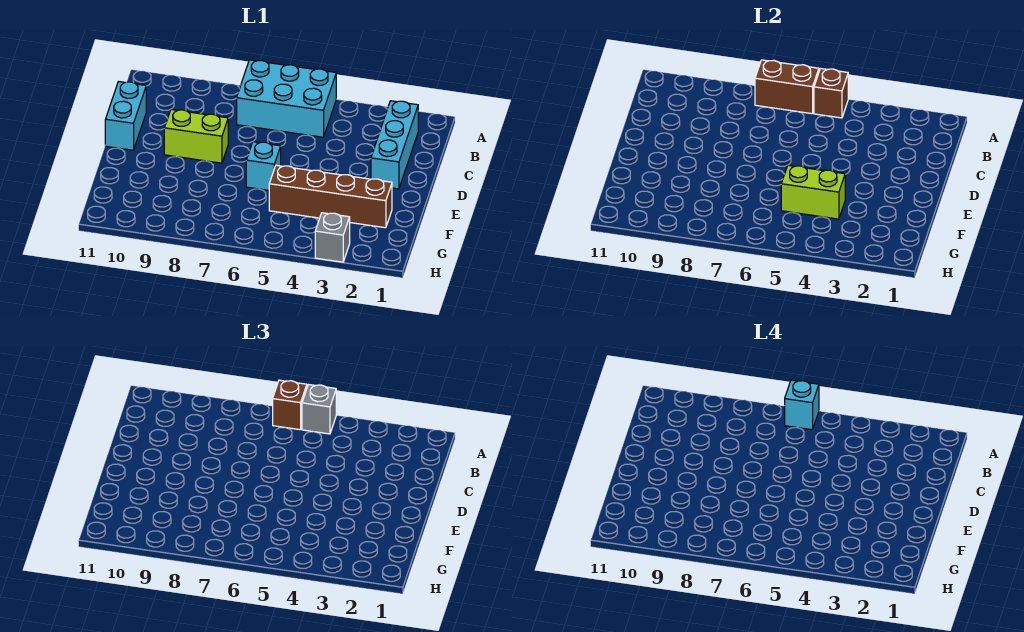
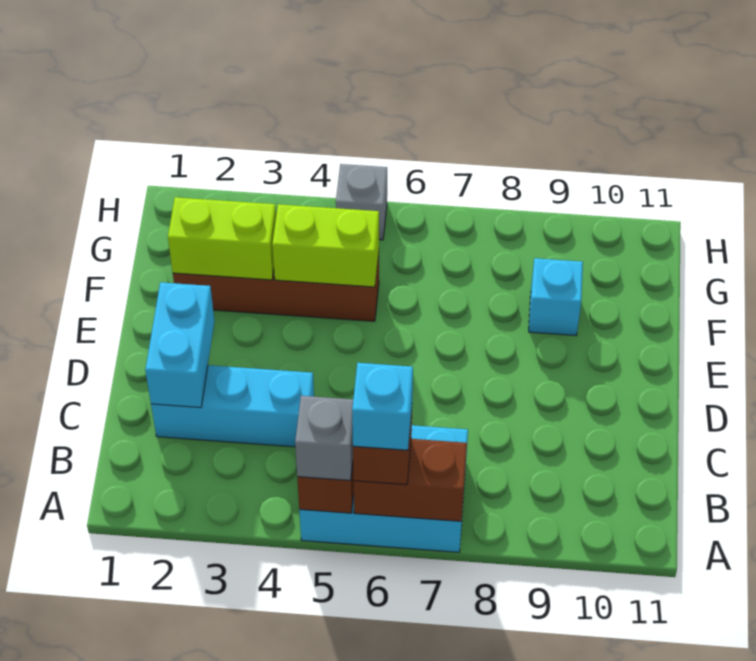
cyan 1x3 brick [371,101,418,189] -> cyan 1x3 brick turned to [151,365,314,447]
cyan 1x2 brick [105,82,146,150] -> cyan 1x2 brick moved to [145,282,214,408]
lime 1x2 brick [164,110,228,163] -> lime 1x2 brick moved to [168,197,276,280]
cyan 1x1 brick [246,142,281,190] -> cyan 1x1 brick moved to [529,258,583,336]
grey 1x1 brick [315,213,350,262] -> grey 1x1 brick moved to [336,164,387,240]

